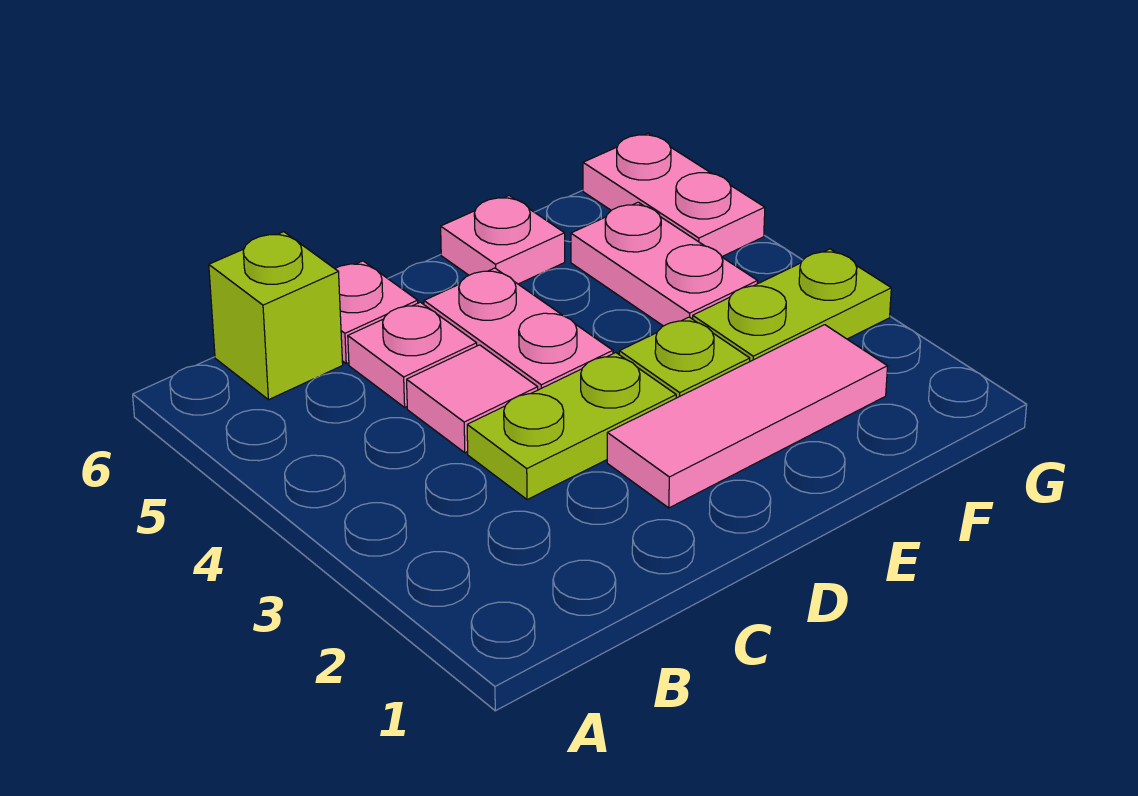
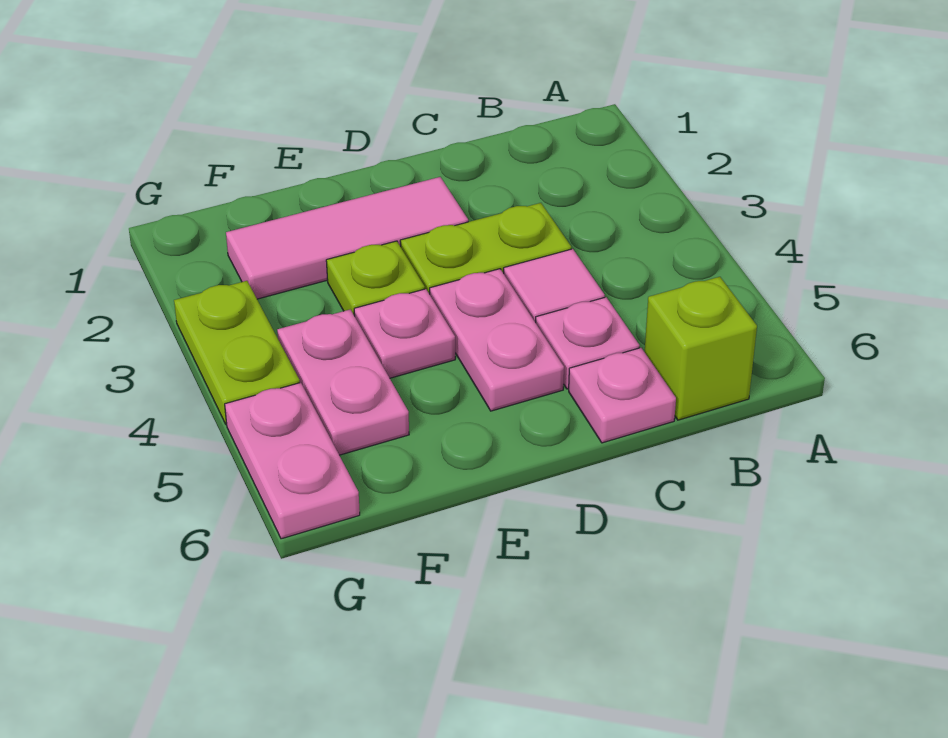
pink 1x1 plate [441,196,565,284] -> pink 1x1 plate moved to [354,289,455,378]
lime 1x2 plate [693,249,891,361] -> lime 1x2 plate turned to [174,281,300,425]

